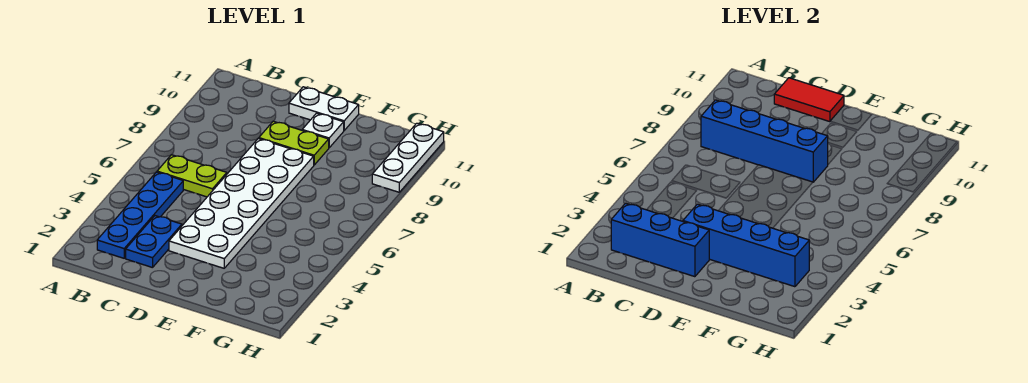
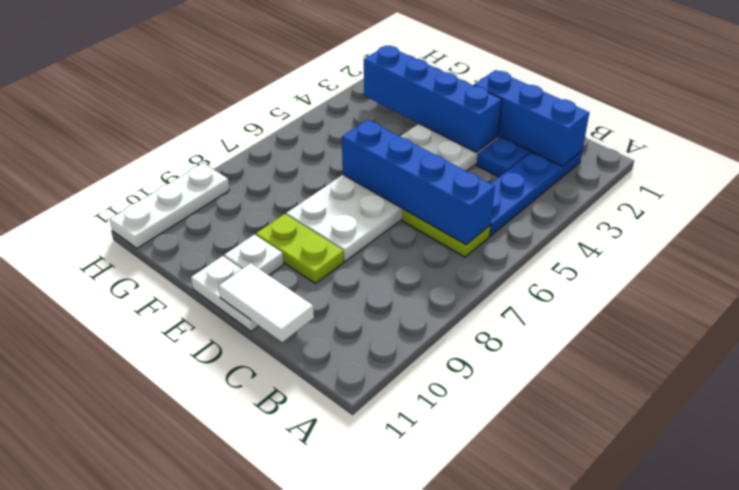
blue 1x4 brick [701,100,828,182] -> blue 1x4 brick moved to [342,120,495,245]
red 1x2 tile [774,78,844,122] -> white 1x2 tile [219,263,314,342]

